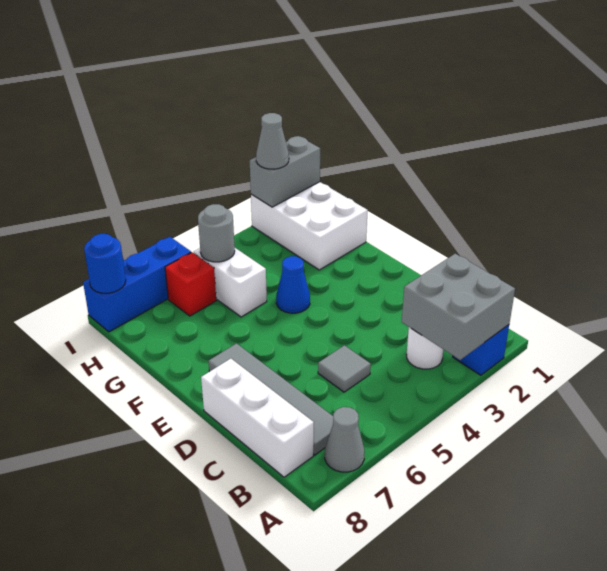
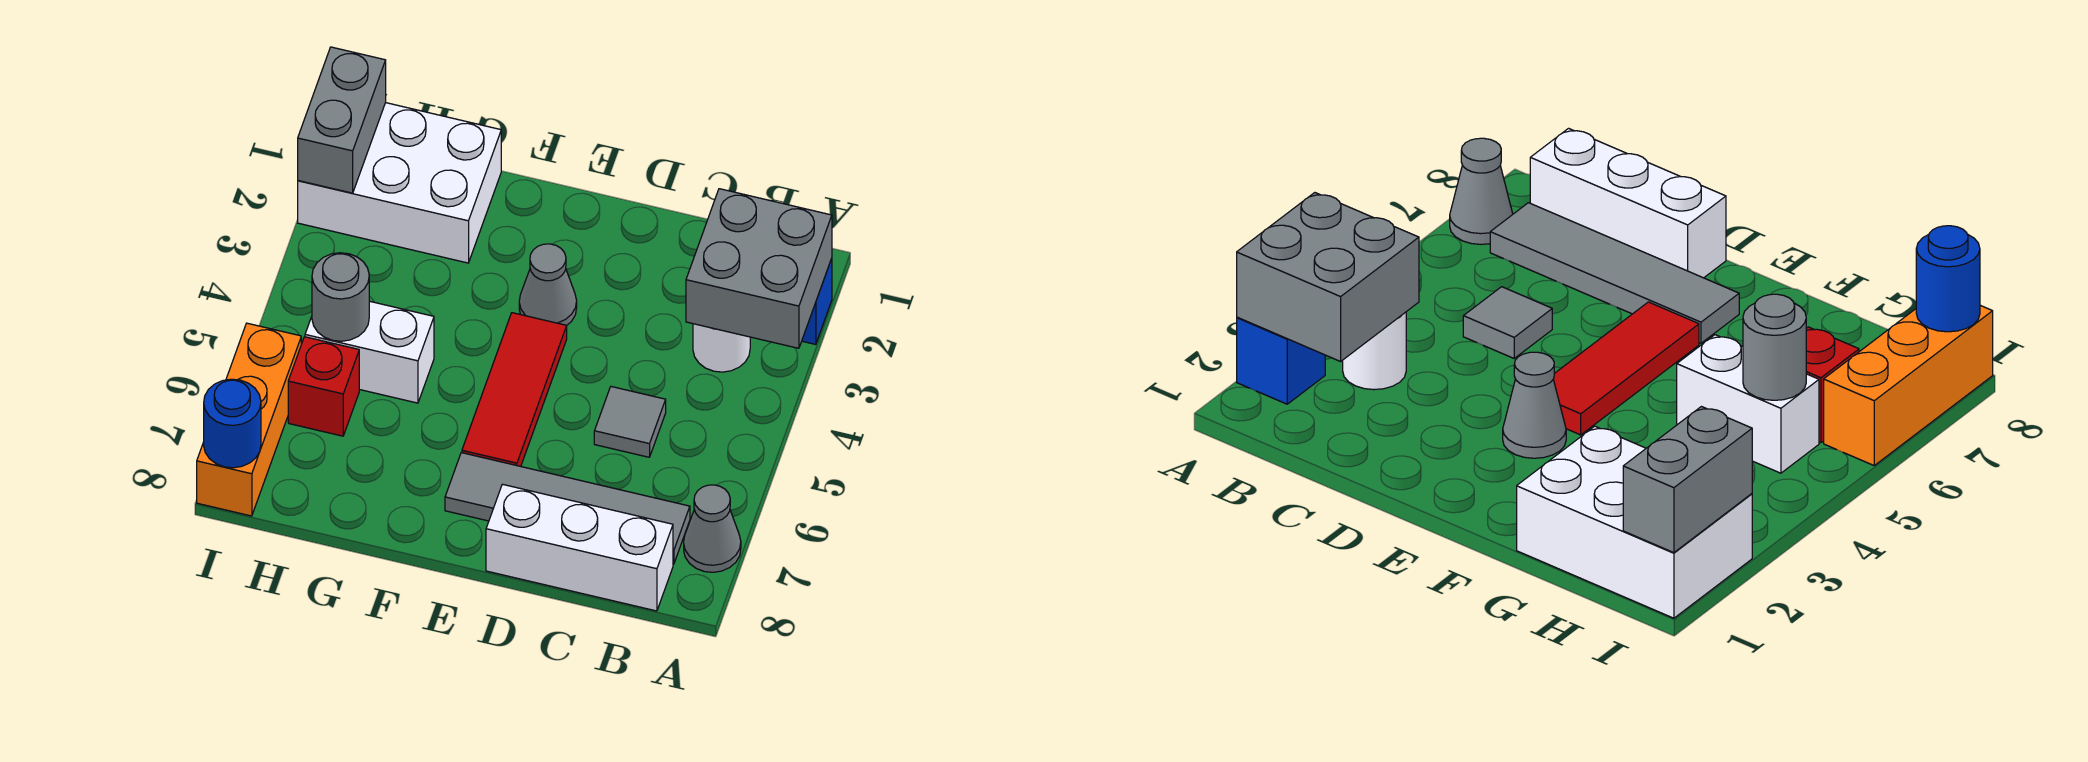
none -> red 1x3 tile [462,313,567,466]
blue 1x1 cone [276,256,310,313] -> none
grey 1x1 cone [256,113,289,169] -> grey 1x1 cone moved to [519,244,577,325]
blue 1x3 brick [83,237,191,332] -> orange 1x3 brick [197,323,301,516]

